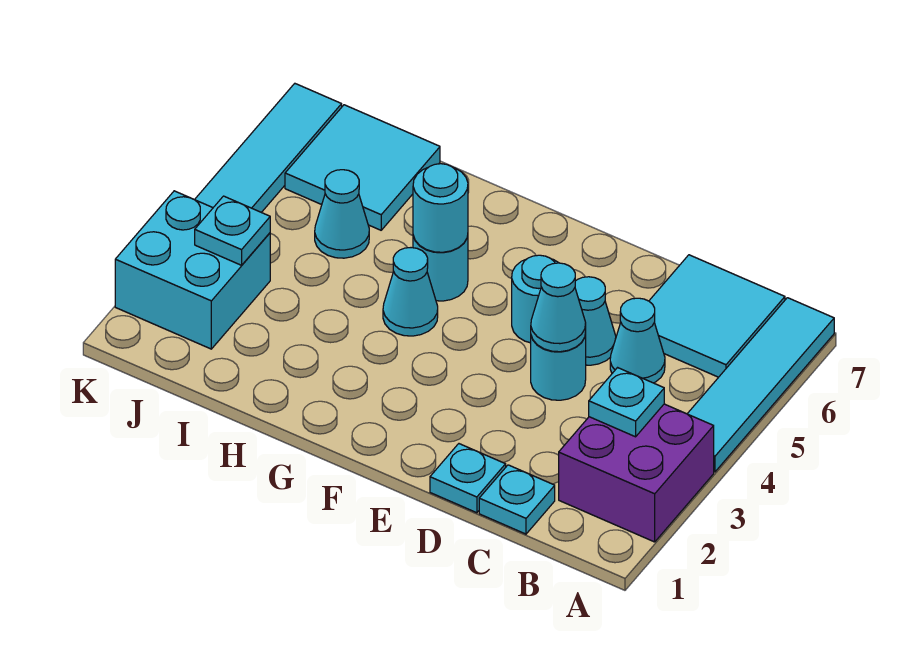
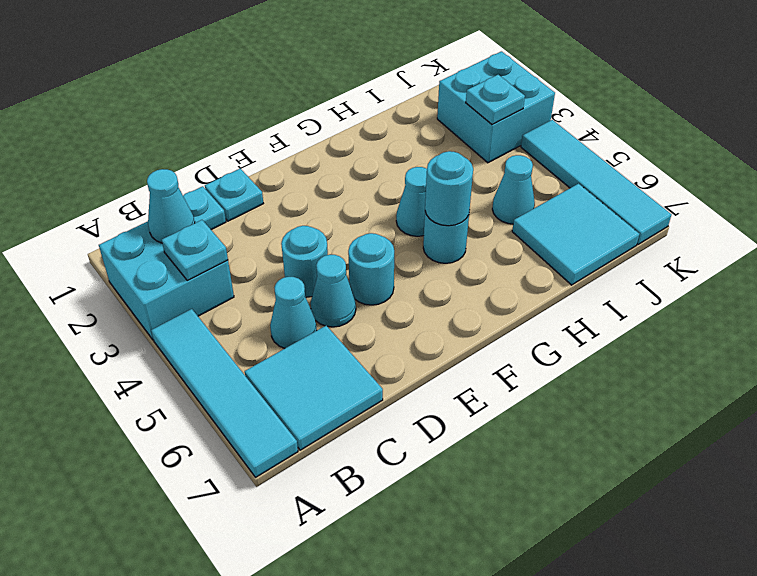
purple 2x2 brick [559,404,714,542] -> cyan 2x2 brick [99,221,234,340]
cyan 1x1 cone [531,263,586,352] -> cyan 1x1 cone moved to [147,169,195,243]

